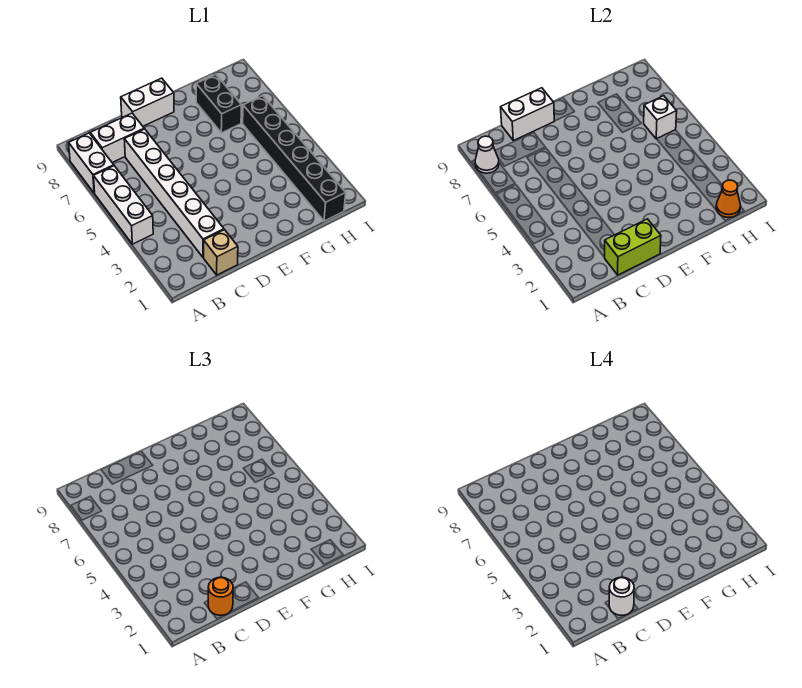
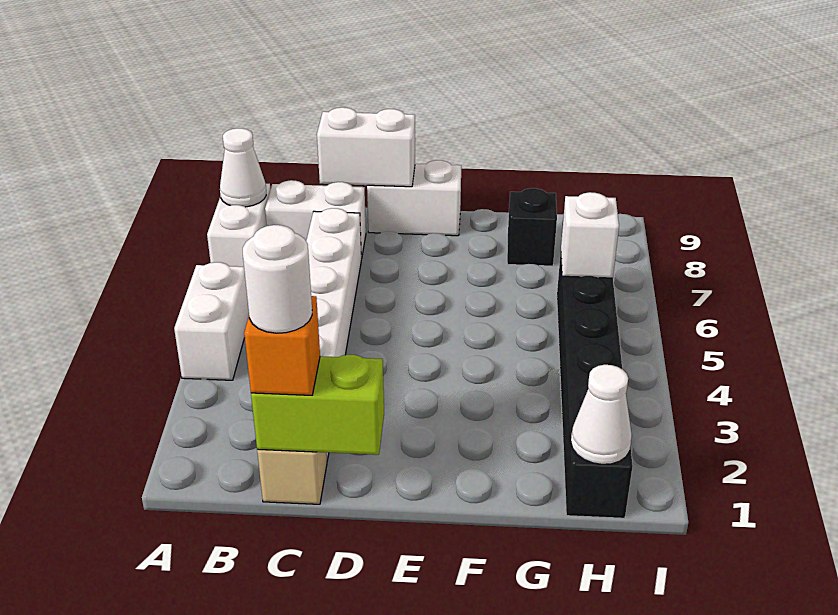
white 1x3 brick [94,166,153,244] -> white 1x2 brick [174,262,249,380]
orange 1x1 round brick [208,577,233,615] -> orange 1x1 brick [244,296,320,395]
black 1x2 brick [196,75,241,133] -> black 1x1 brick [507,188,557,266]
orange 1x1 cone [716,180,741,217] -> white 1x1 cone [571,365,632,464]

